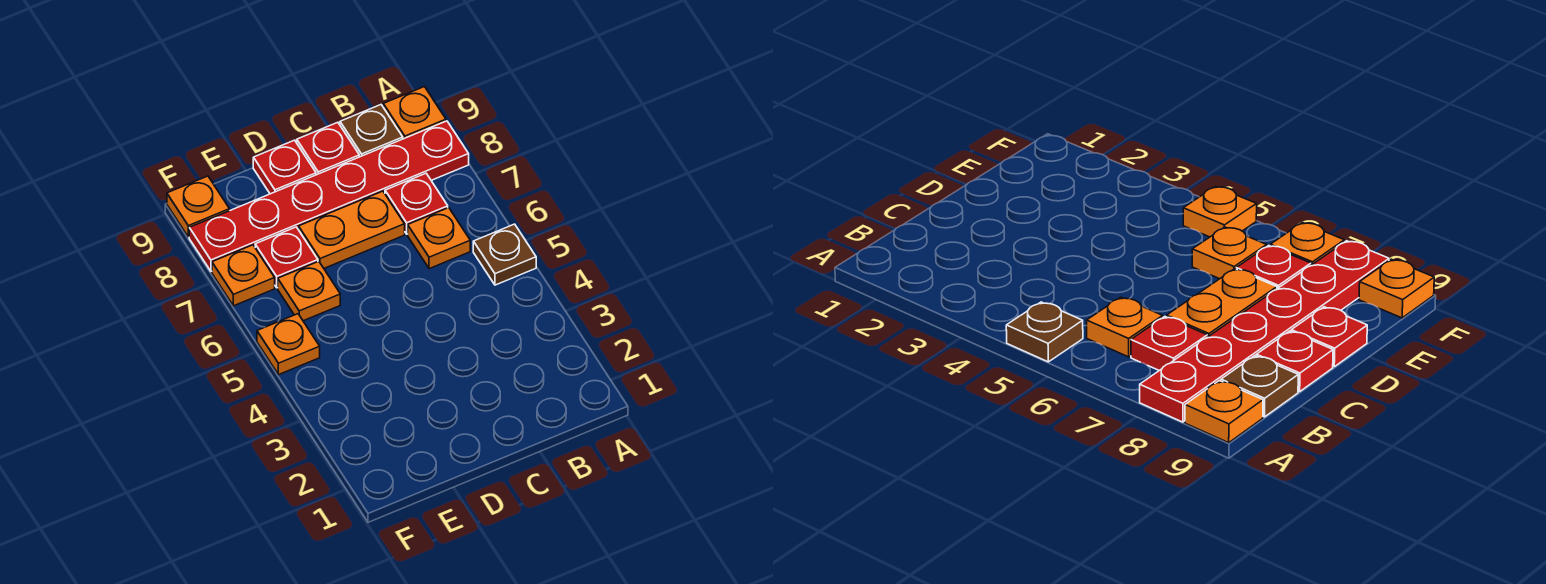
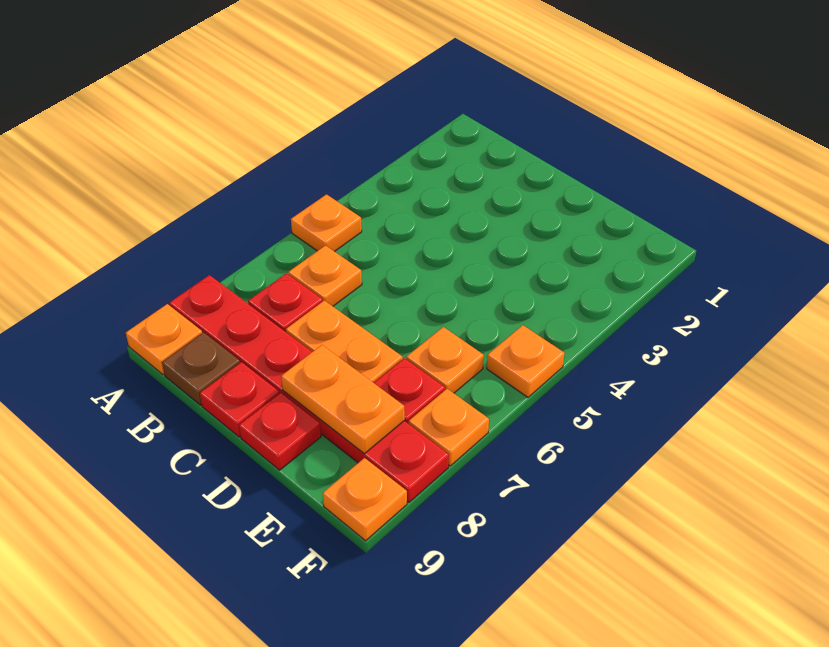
brown 1x1 plate [473,224,536,285] -> orange 1x1 plate [291,195,362,252]
none -> orange 1x2 plate [281,345,405,454]

